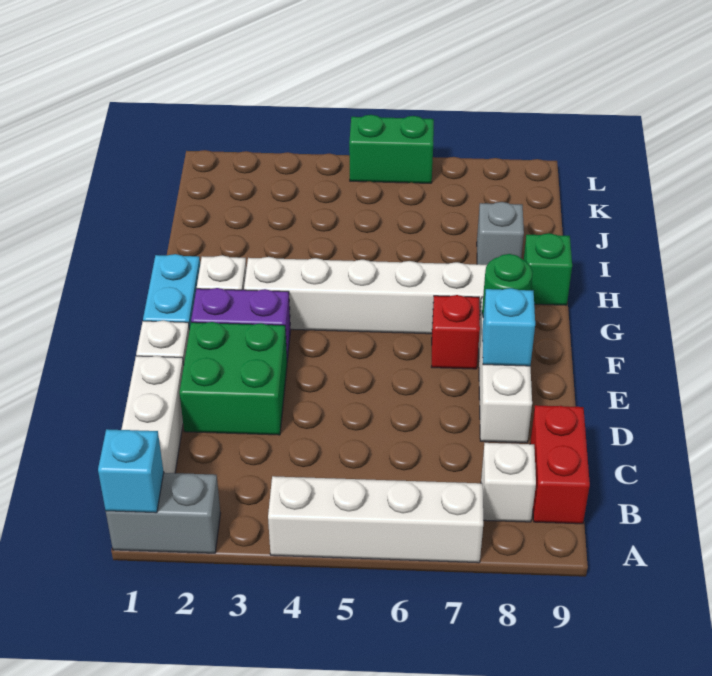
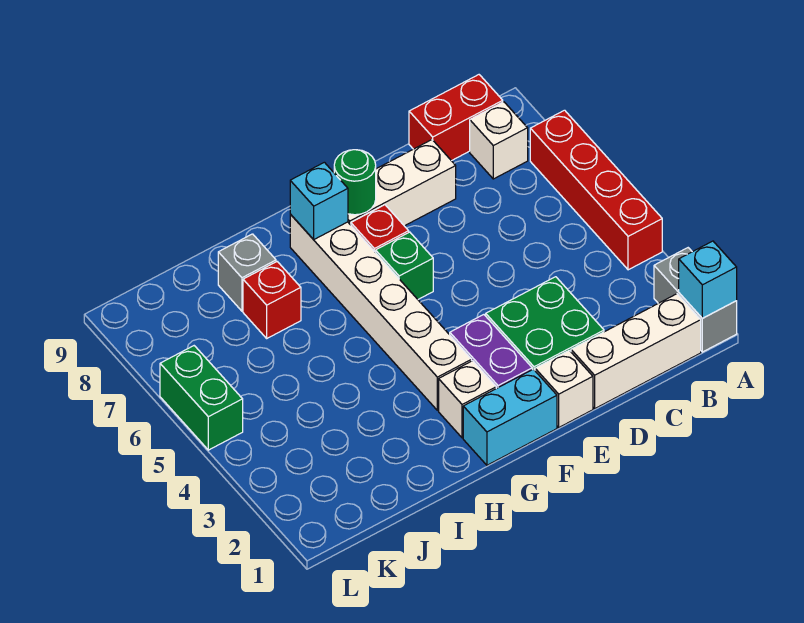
white 1x4 brick [268,476,483,563] -> red 1x4 brick [530,110,662,270]
cyan 1x1 brick [482,288,535,366] -> cyan 1x1 brick moved to [290,162,348,240]
green 1x1 brick [524,233,572,305] -> green 1x1 brick moved to [376,232,433,299]
none -> red 1x1 brick [243,262,301,338]

